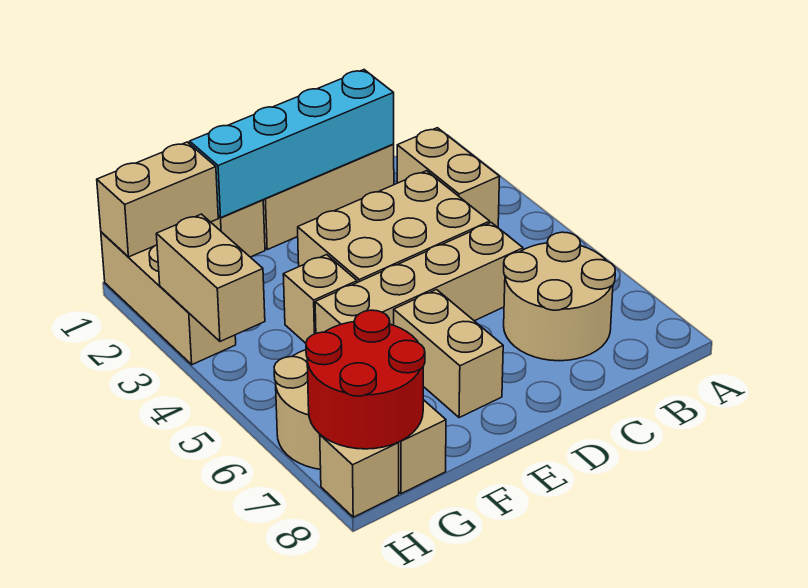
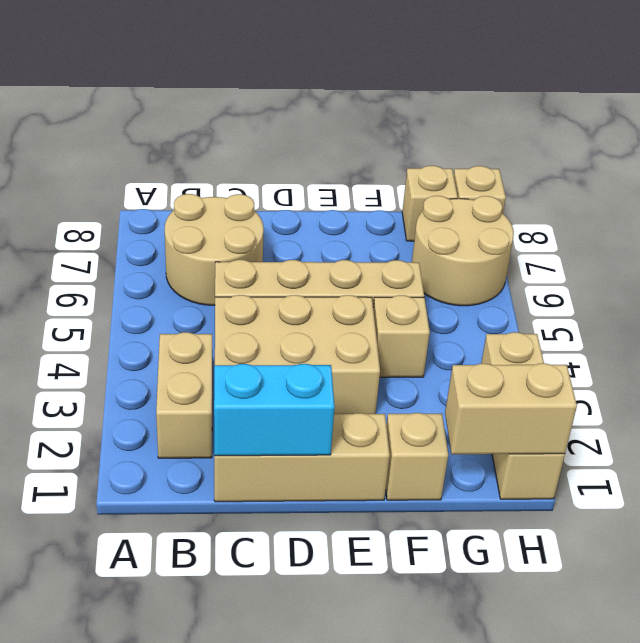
cyan 1x4 brick [190,70,394,217] -> cyan 1x2 brick [214,364,335,456]
tan 1x2 brick [394,290,503,418] -> none
red 2x2 round brick [306,310,425,449] -> none
tan 1x2 brick [156,214,265,341] -> none

